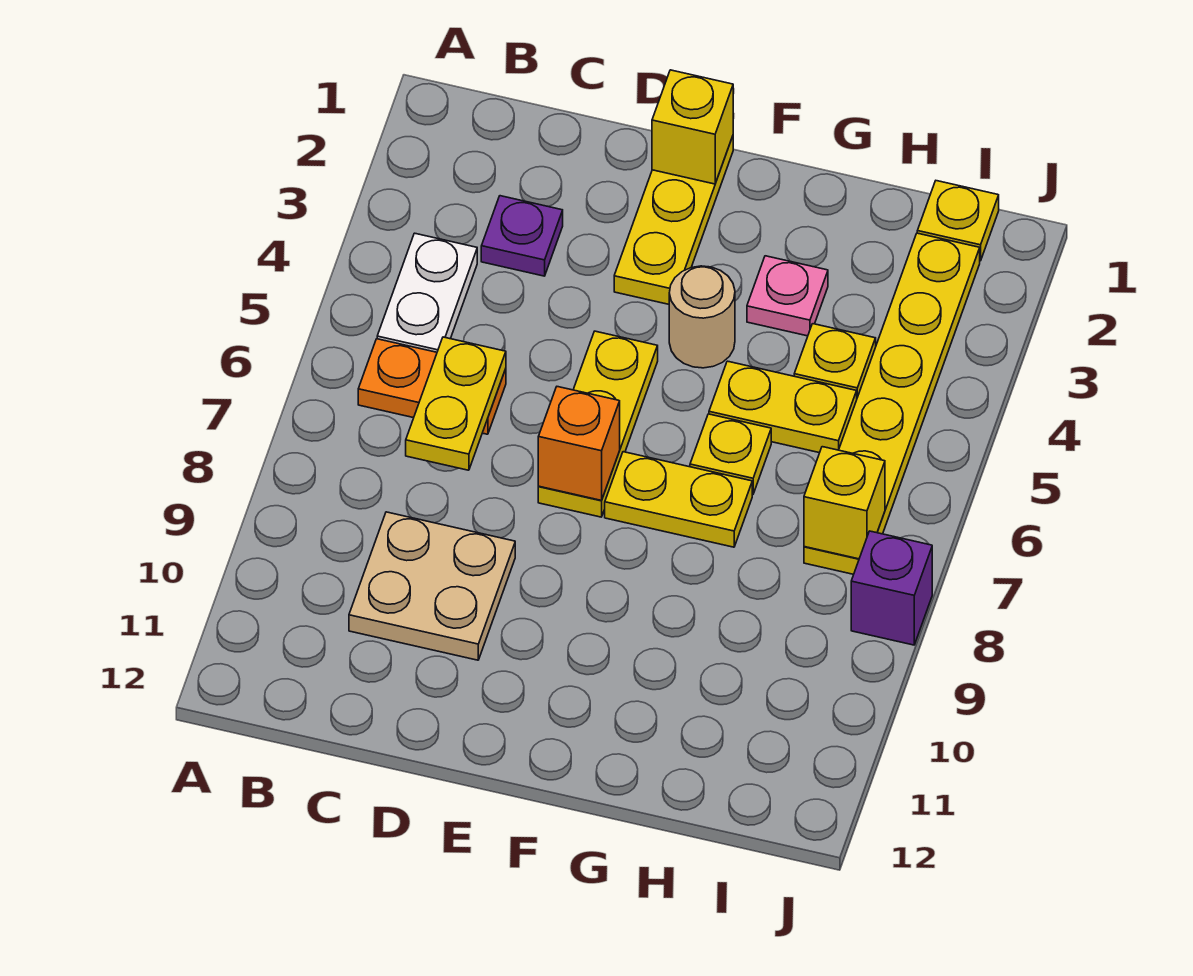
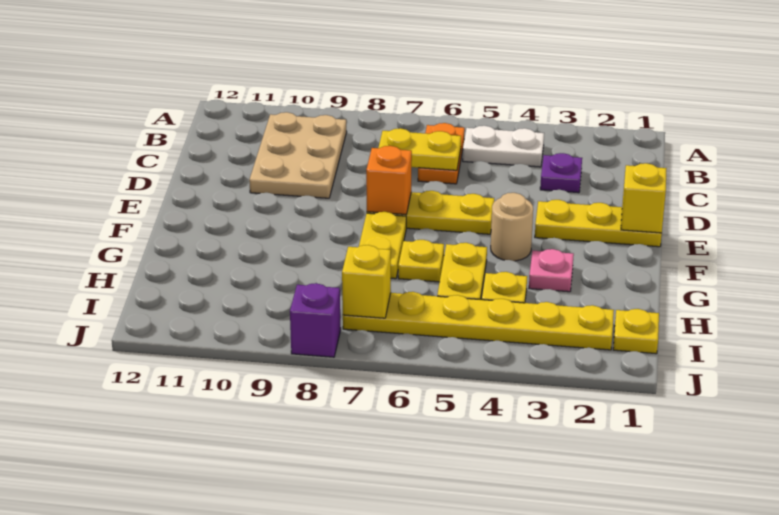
tan 2x2 plate [349,512,515,660] -> tan 2x3 plate [249,112,347,198]

